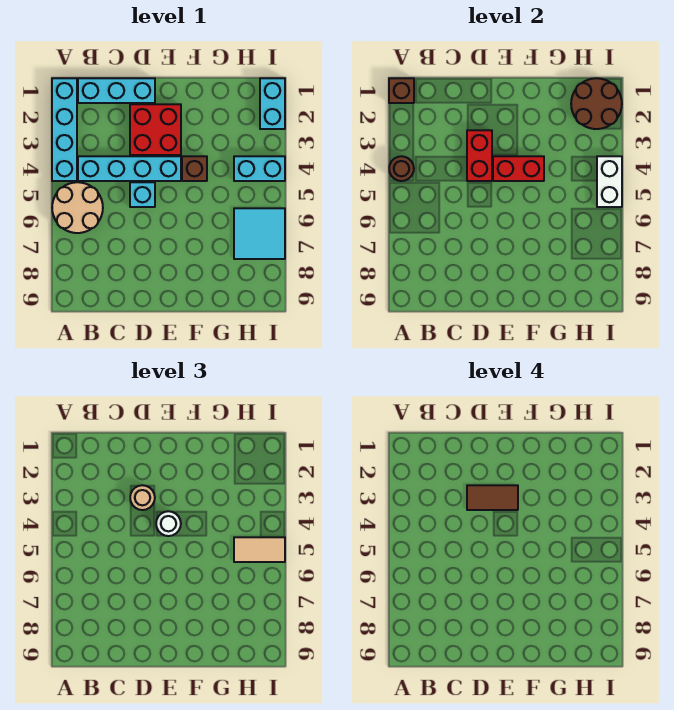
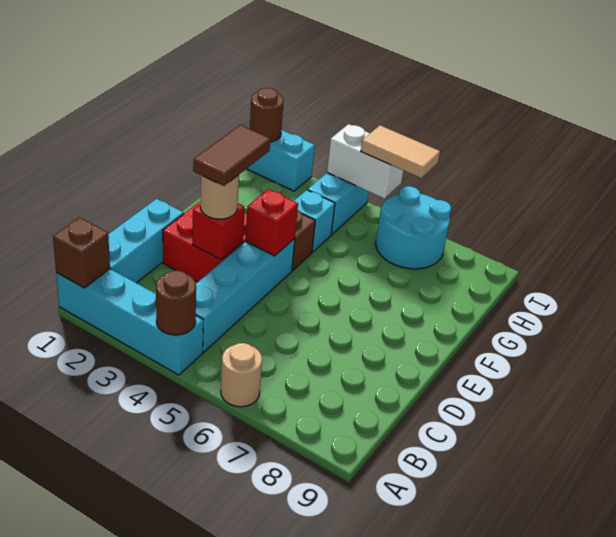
tan 2x2 round brick [52,182,103,233] -> tan 1x1 round brick [221,343,262,407]
red 1x2 brick [467,130,492,181] -> red 1x1 brick [192,203,245,260]
cyan 1x1 brick [130,182,155,207] -> cyan 1x1 brick moved to [294,190,335,252]
red 1x2 brick [493,156,544,181] -> red 1x1 brick [245,189,298,256]
white 1x1 round brick [156,511,181,536] -> none
brown 2x2 round brick [571,78,622,129] -> brown 1x1 round brick [250,88,284,142]
tan 1x2 tile [234,537,285,562] -> tan 1x2 tile turned to [361,125,440,178]
cyan 2x2 tile [234,208,285,259] -> cyan 2x2 round brick [376,186,451,269]

